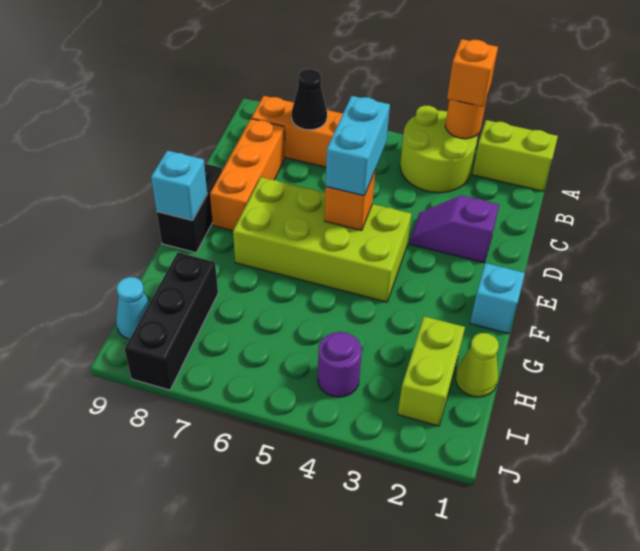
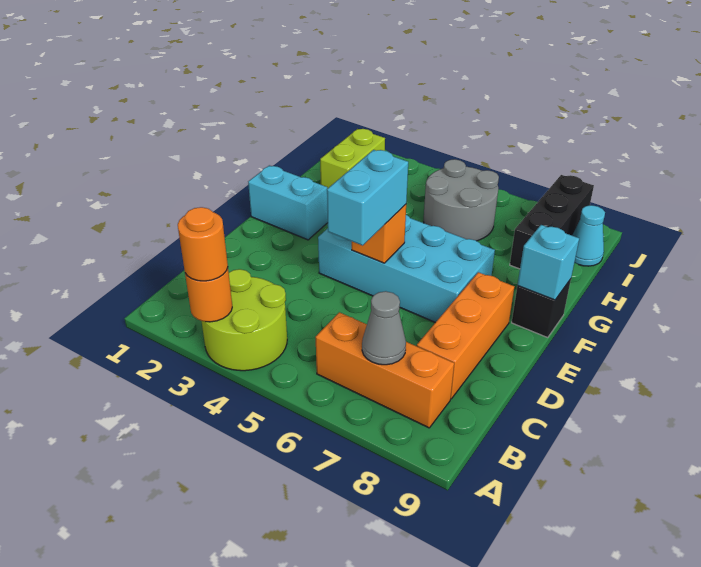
lime 1x2 brick [472,120,558,191] -> none
orange 1x1 brick [447,39,498,107] -> orange 1x1 round brick [178,207,228,281]
black 1x1 cone [292,69,327,130] -> grey 1x1 cone [362,291,406,365]
purple 1x2 slope [410,195,499,263] -> none
lime 2x4 brick [233,177,411,302] -> cyan 2x4 brick [318,215,495,322]
black 1x2 brick [157,164,222,253] -> black 1x1 brick [512,279,571,338]
cyan 1x1 brick [470,263,525,334] -> cyan 1x2 brick [248,165,328,240]
lime 1x1 cone [456,333,499,397] -> none
none -> grey 2x2 round brick [424,159,499,241]
purple 1x1 round brick [318,332,362,397] -> none

